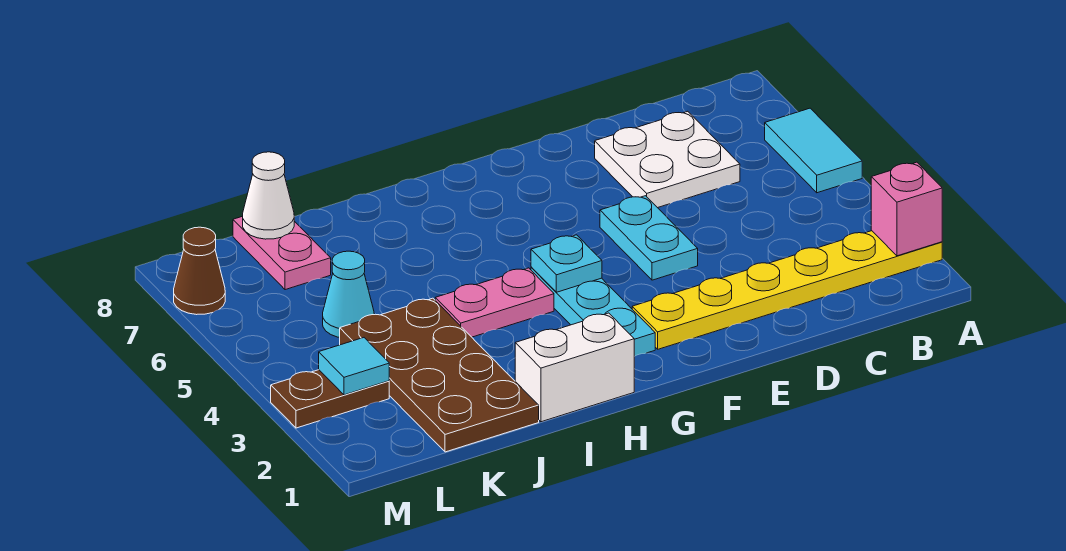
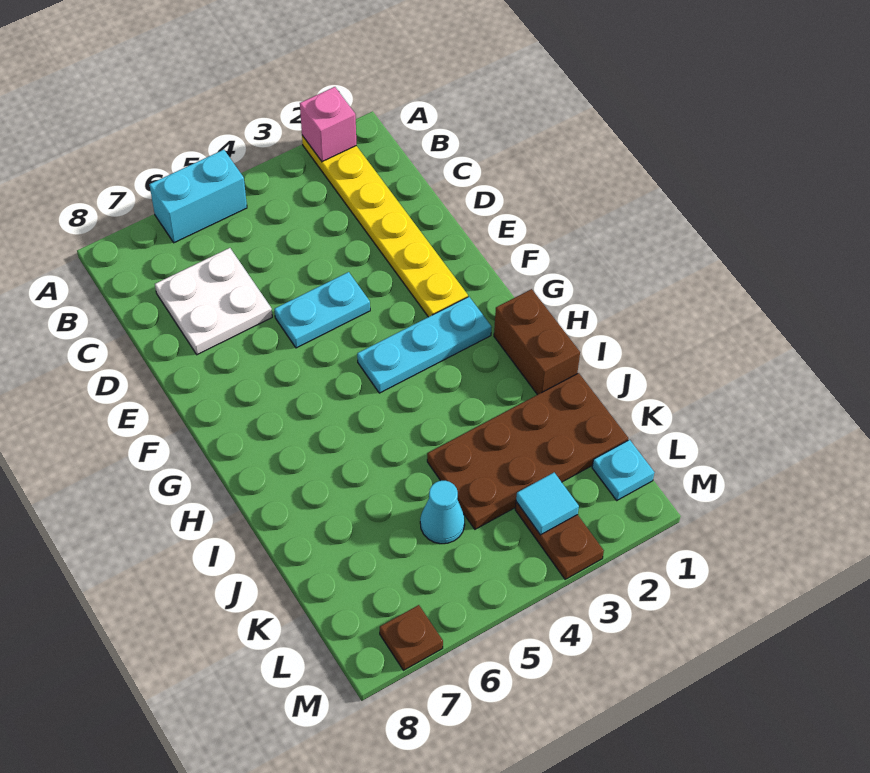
cyan 1x2 tile [765,108,862,193] -> cyan 1x2 brick [149,150,247,243]
cyan 1x1 plate [531,235,602,292] -> cyan 1x1 plate moved to [592,440,654,500]
white 1x2 brick [515,313,634,422] -> brown 1x2 brick [494,289,580,395]
pink 1x2 plate [435,268,554,337] -> none
pink 1x2 plate [233,216,331,290] -> none
white 1x1 cone [243,152,294,239] -> none
brown 1x1 cone [174,227,225,315] -> brown 1x1 plate [380,605,443,670]

